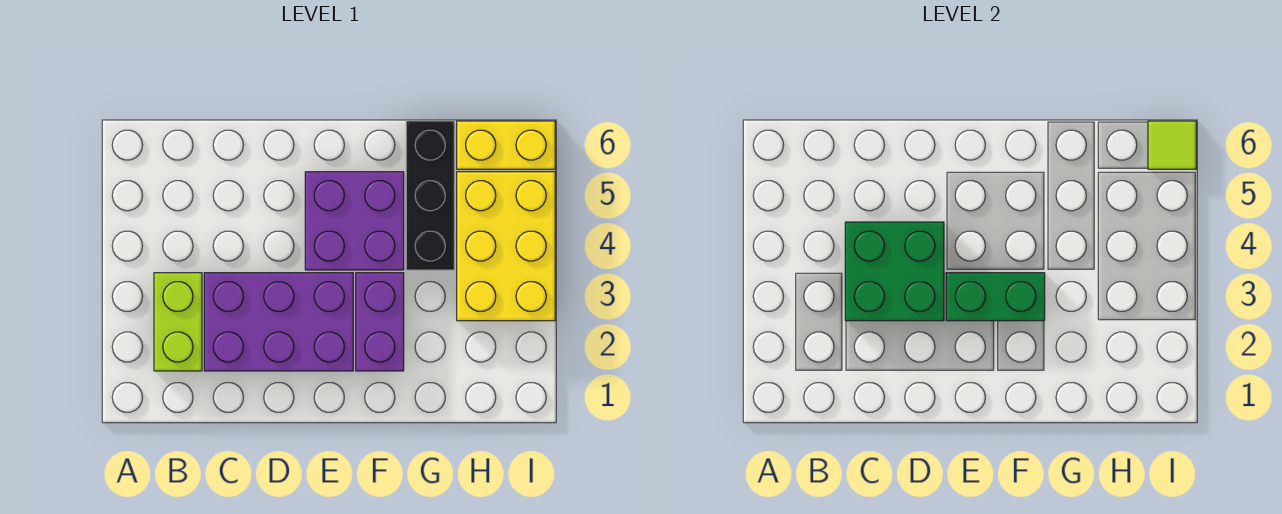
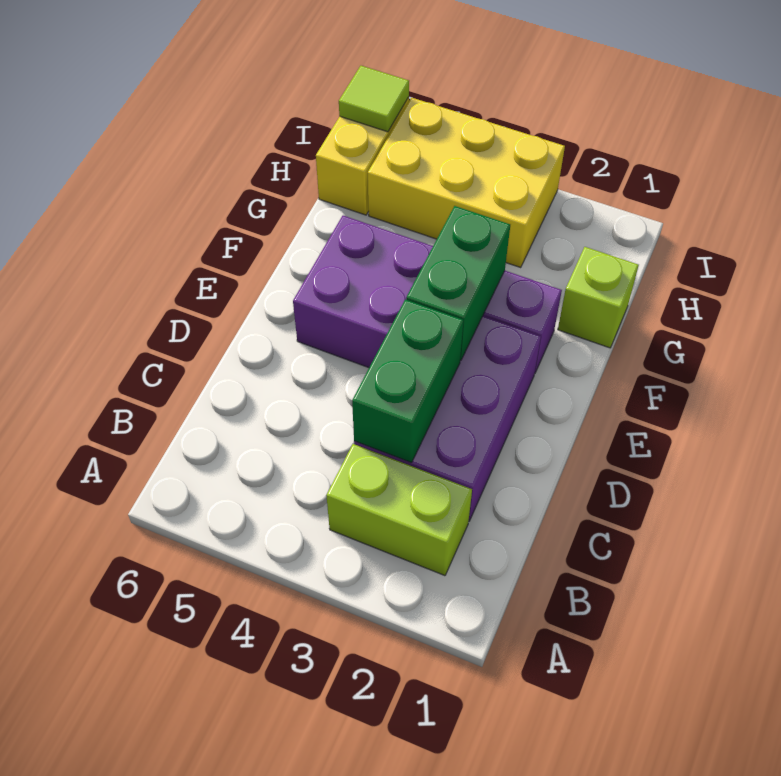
green 2x2 brick [845,222,944,321] -> green 1x2 brick [352,300,463,463]
none -> lime 1x1 brick [558,247,639,348]
black 1x3 brick [406,121,454,270] -> none

